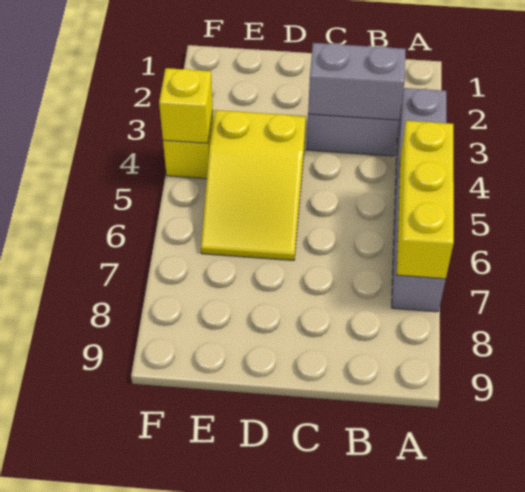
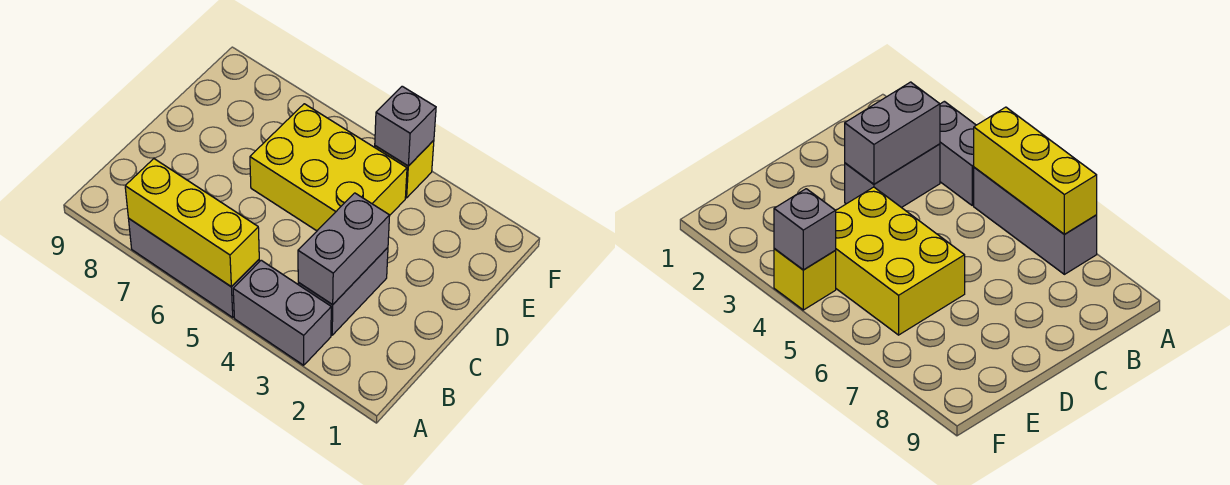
yellow 2x3 slope [201,110,306,260] -> yellow 2x3 brick [250,104,407,231]
yellow 1x1 brick [159,68,213,143] -> grey 1x1 brick [375,86,436,166]

